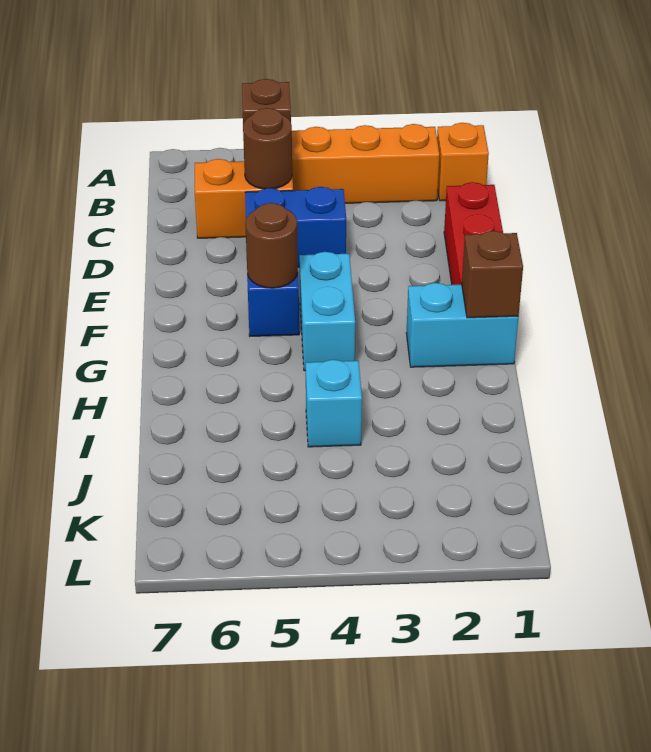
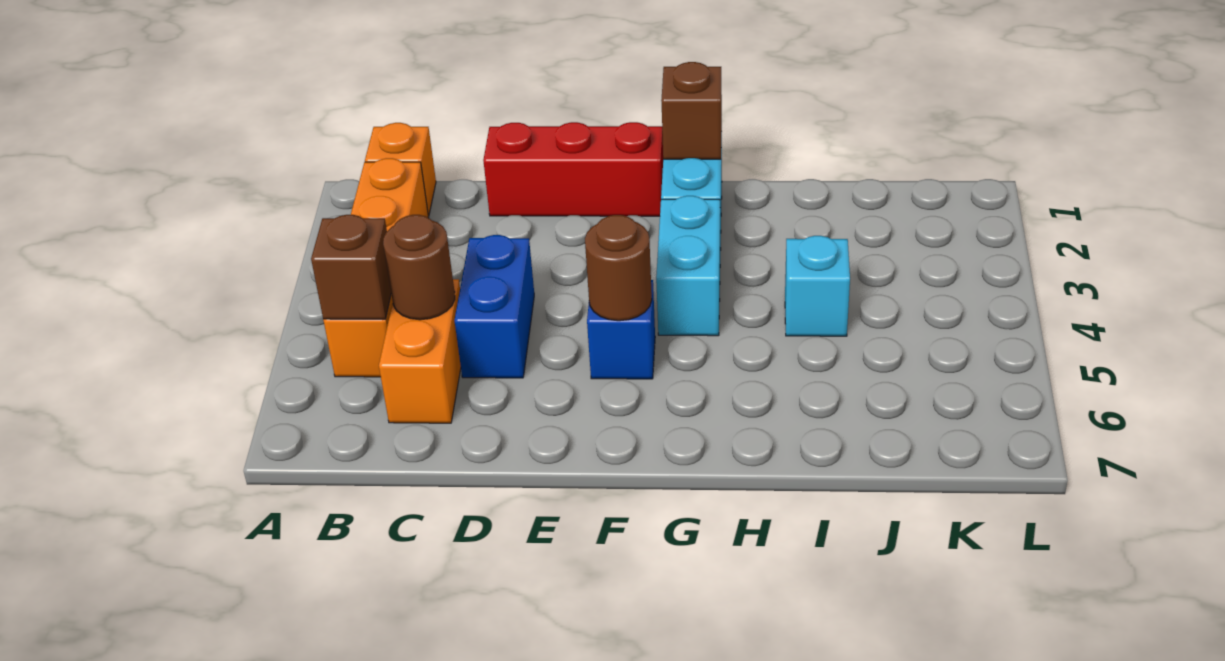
cyan 1x2 brick [299,252,355,371] -> cyan 1x2 brick turned to [656,196,720,336]

